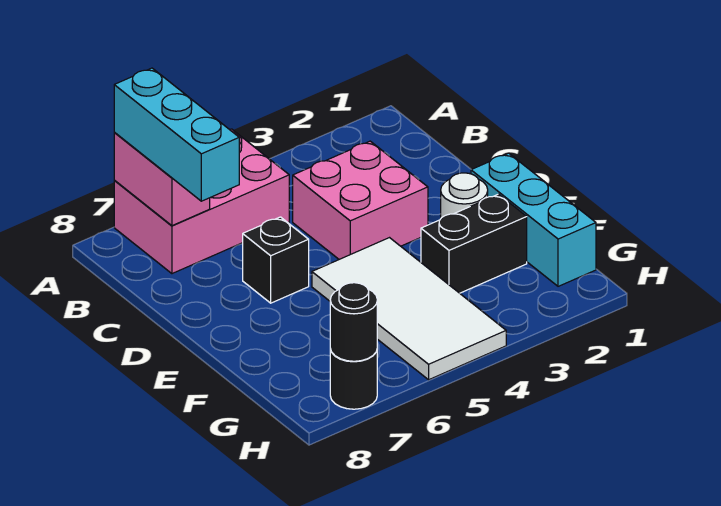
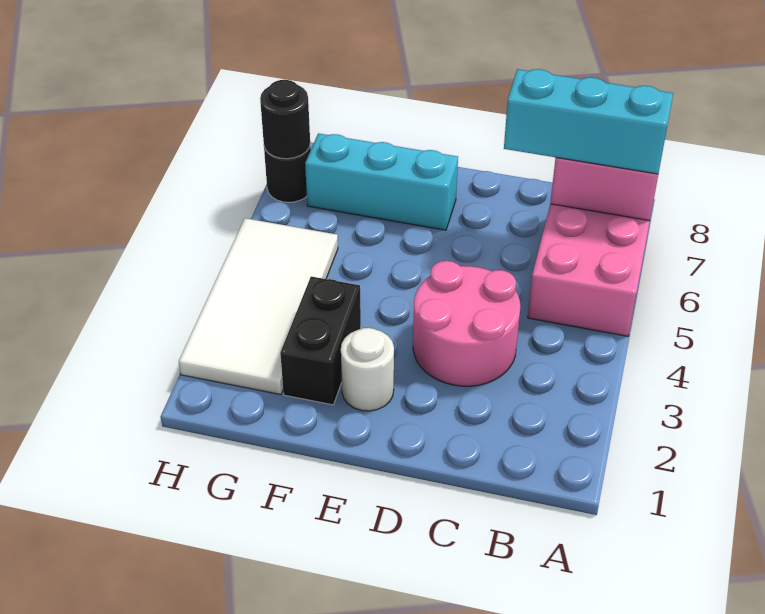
pink 2x2 brick [293,141,428,259] -> pink 2x2 round brick [413,261,520,386]
black 1x1 brick [243,217,309,303] -> none
cyan 1x3 brick [471,153,596,286] -> cyan 1x3 brick moved to [305,133,458,230]
white 2x4 tile [312,238,506,380] -> white 2x4 tile turned to [179,218,338,395]

